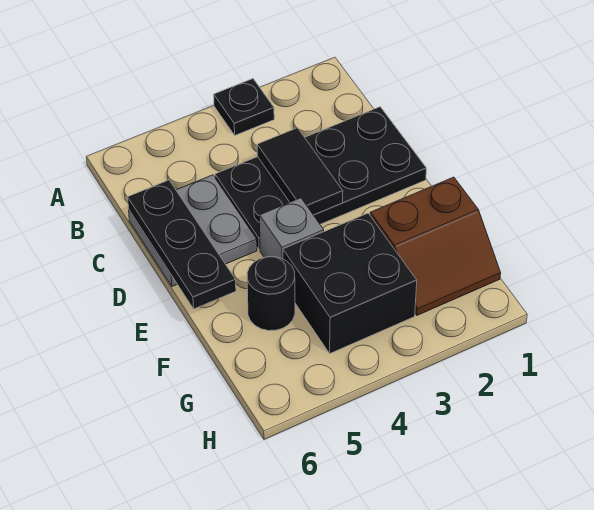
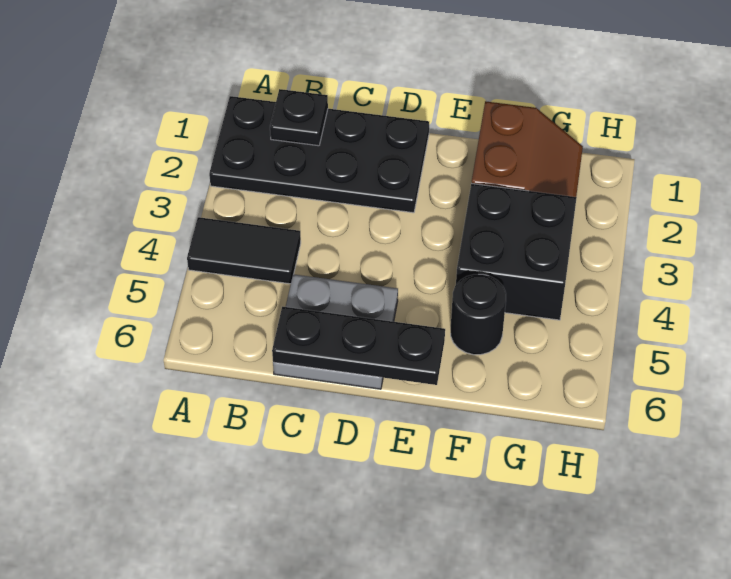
black 1x1 plate [214,79,274,135] -> black 1x1 plate moved to [270,89,328,146]
black 2x4 plate [215,107,427,250] -> black 2x4 plate turned to [209,96,429,213]
black 1x2 tile [257,128,343,215] -> black 1x2 tile moved to [187,217,301,284]
grey 1x1 brick [260,198,324,259] -> none

